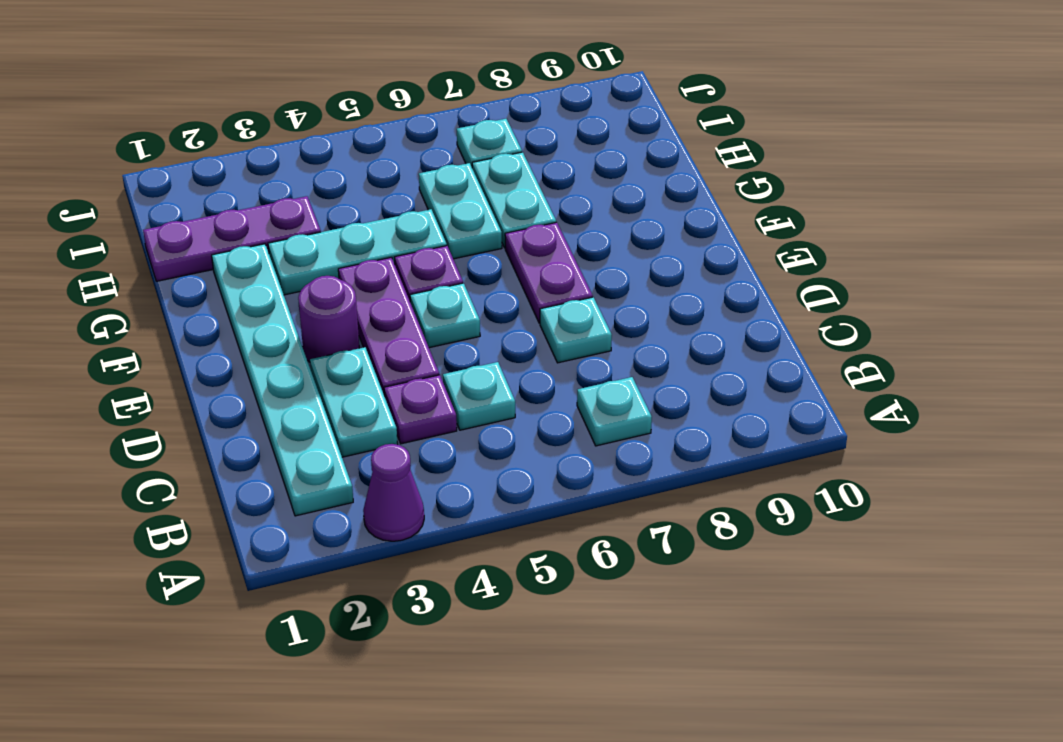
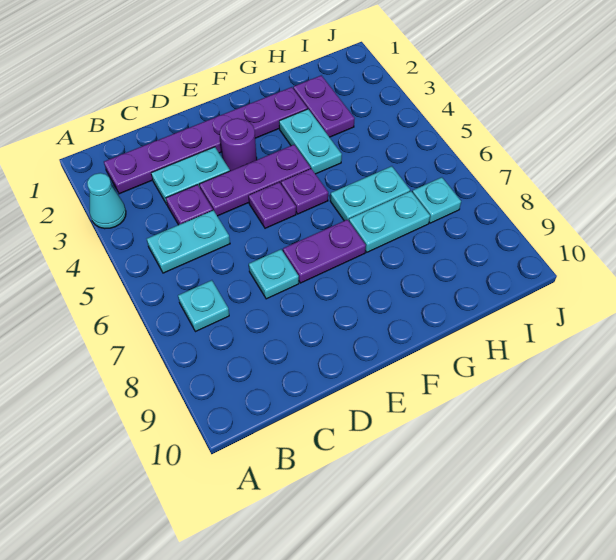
purple 1x1 cone [363,444,424,541] -> cyan 1x1 cone [87,173,126,229]
cyan 1x6 plate [212,244,353,516] -> purple 1x6 plate [104,87,307,194]
cyan 1x1 plate [443,362,515,430] -> cyan 1x2 plate [147,210,230,273]
cyan 1x1 plate [410,283,480,348] -> purple 1x1 plate [249,182,296,228]
cyan 1x3 plate [268,209,447,295] -> cyan 1x2 plate [279,109,342,174]
purple 1x3 plate [143,196,321,281] -> purple 1x2 plate [293,75,355,137]

